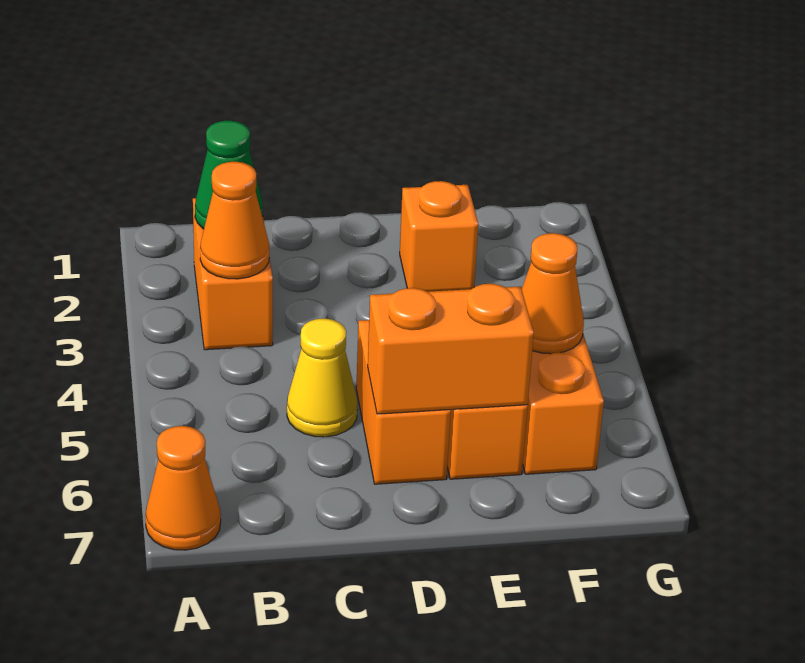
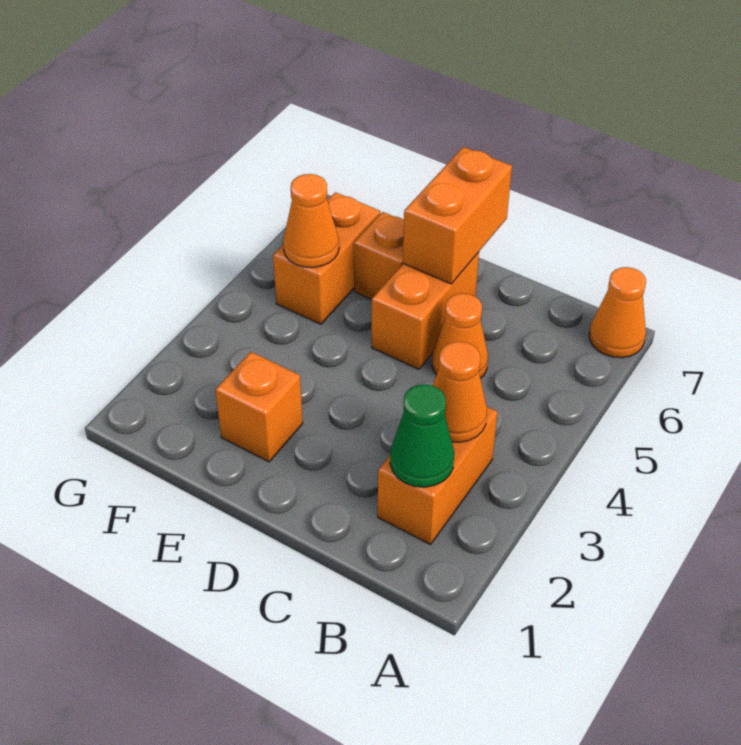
yellow 1x1 cone [287,319,357,437] -> orange 1x1 cone [432,293,488,378]
orange 1x2 brick [368,284,534,414] -> orange 1x2 brick turned to [403,147,512,284]

